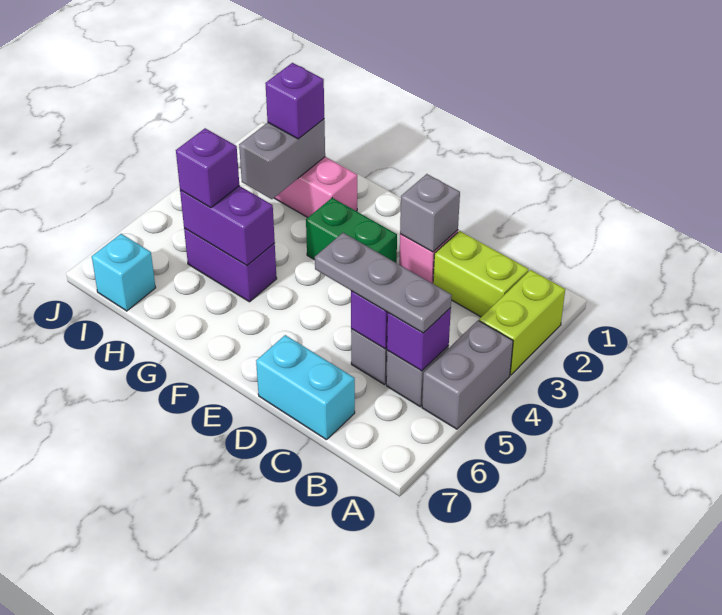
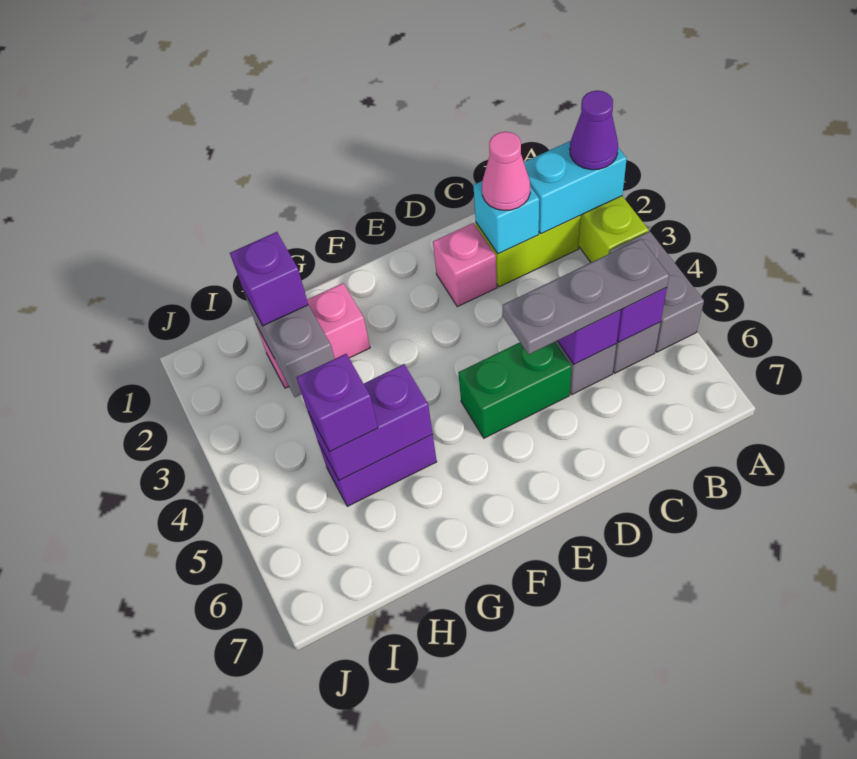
none -> purple 1x1 cone [570,91,618,170]
none -> pink 1x1 cone [482,132,530,210]
cyan 1x2 brick [256,335,355,440] -> cyan 1x2 brick moved to [524,141,627,234]
grey 1x1 brick [400,174,460,252] -> none
green 1x2 brick [306,198,397,263] -> green 1x2 brick moved to [458,342,572,438]
cyan 1x1 brick [92,234,156,311] -> cyan 1x1 brick moved to [473,181,539,254]

